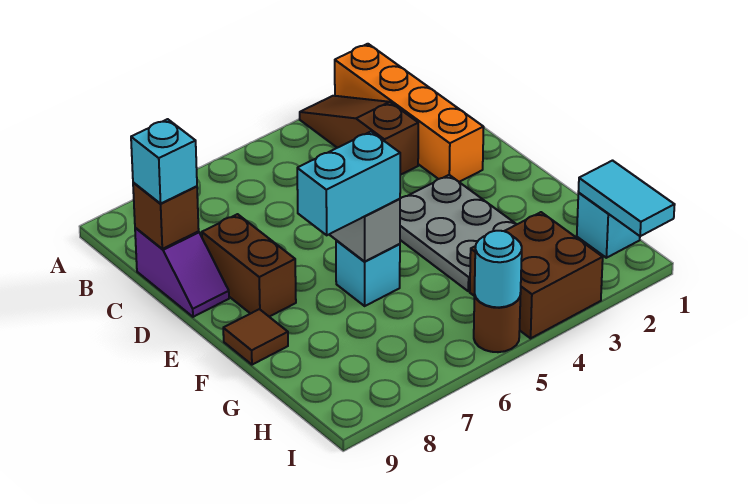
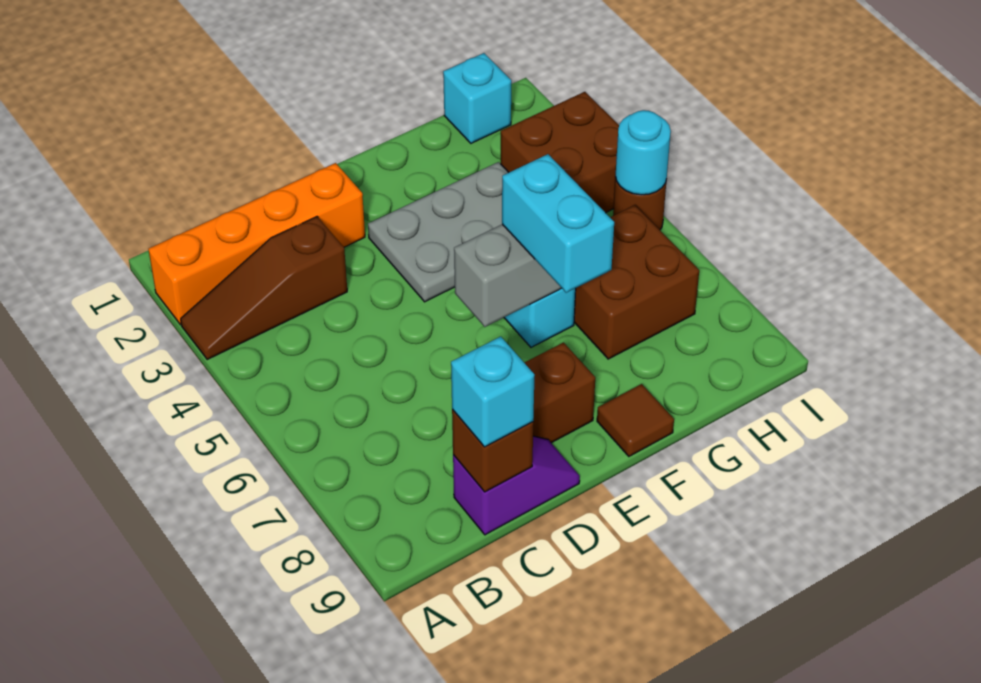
none -> brown 2x2 brick [574,205,699,359]
cyan 1x2 tile [578,161,675,236] -> none

